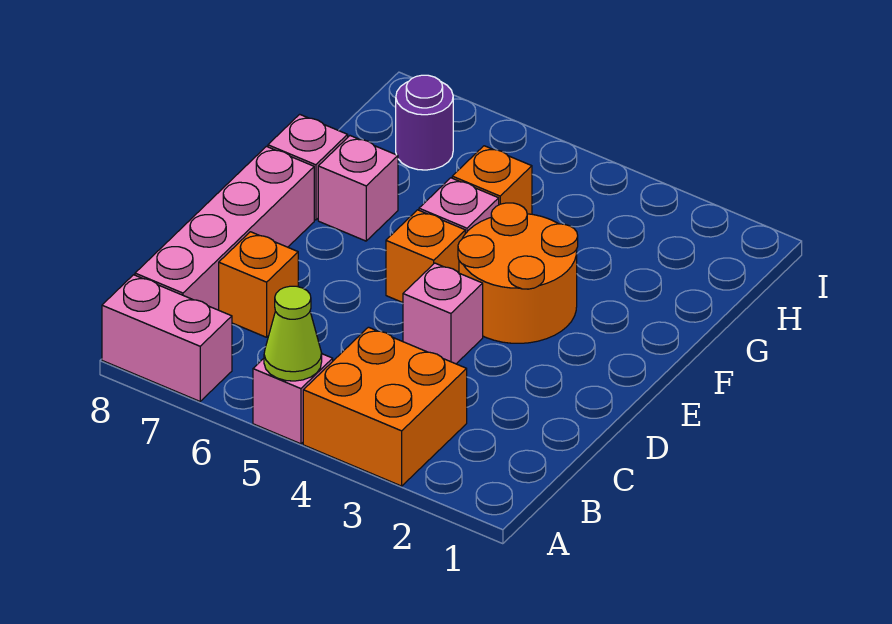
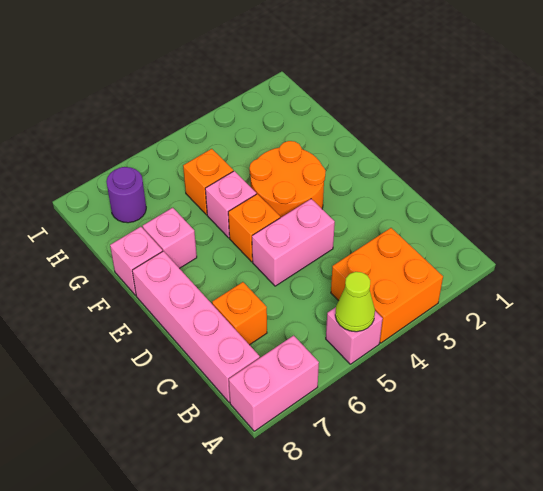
pink 1x1 brick [403,263,483,364] -> pink 1x2 brick [252,199,335,286]

